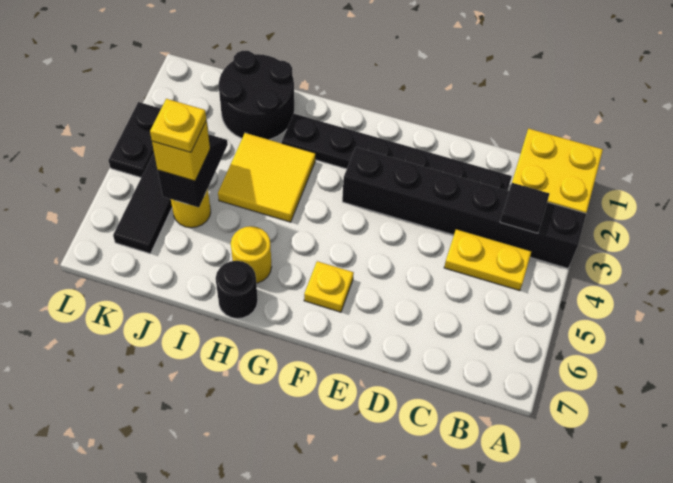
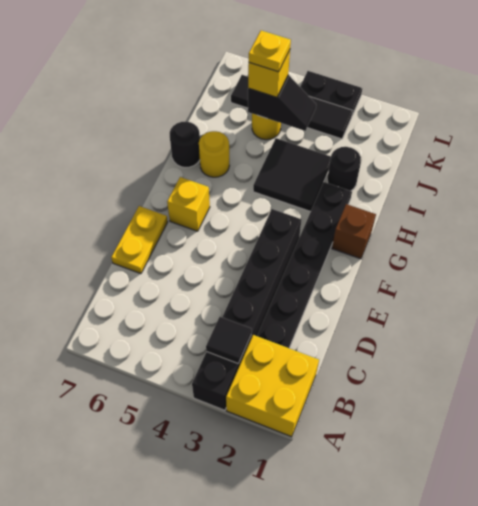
yellow 1x2 plate [444,229,531,291] -> yellow 1x2 plate moved to [111,206,168,274]
yellow 1x1 plate [304,261,354,312] -> yellow 1x1 brick [167,177,210,231]
none -> brown 1x1 brick [332,204,376,259]
yellow 2x2 tile [218,133,316,222] -> black 2x2 tile [253,138,331,212]
black 2x2 round brick [219,51,294,140] -> black 1x1 round brick [327,147,361,191]

